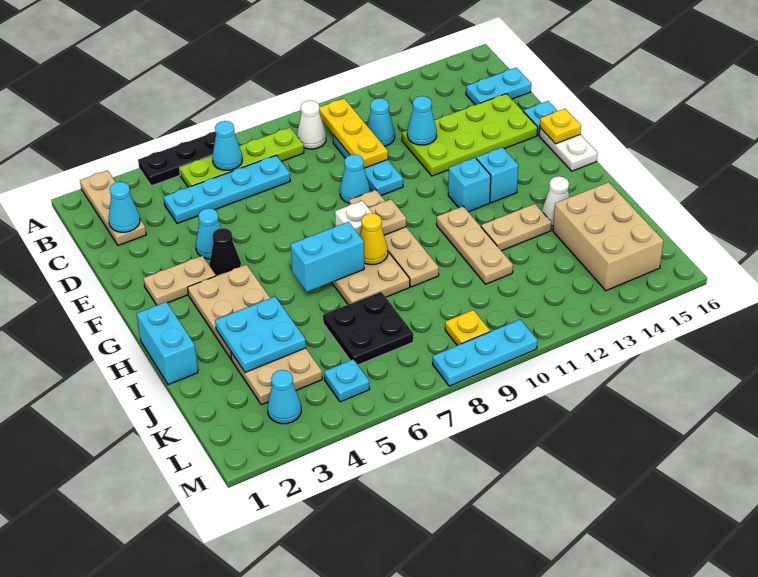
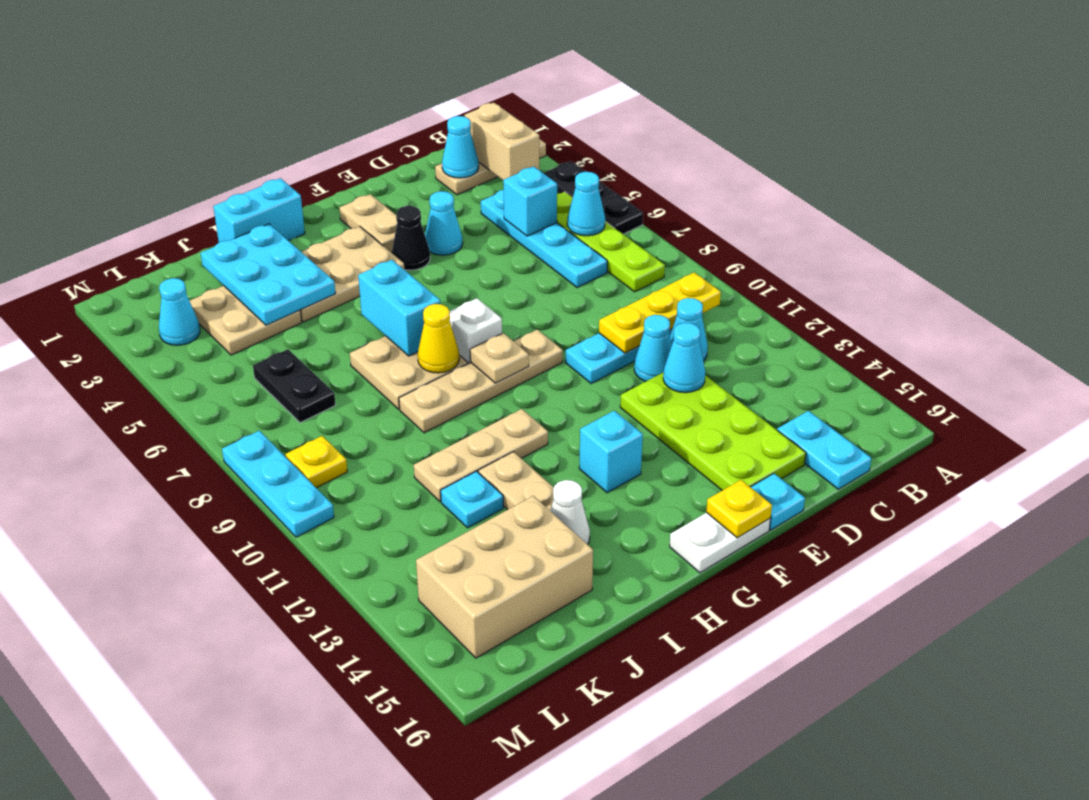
none -> tan 1x2 brick [465,103,539,180]
white 1x1 cone [297,101,326,149] -> none
cyan 1x1 cone [340,154,370,203] -> cyan 1x1 cone moved to [634,315,672,381]
cyan 1x1 brick [448,158,491,212] -> cyan 1x1 brick moved to [503,167,557,236]
cyan 2x2 plate [215,297,306,373] -> cyan 2x3 plate [201,224,336,325]
black 2x2 plate [323,292,413,365] -> black 1x2 plate [253,349,335,423]
cyan 1x1 plate [324,359,370,402] -> cyan 1x1 plate moved to [441,471,503,528]

